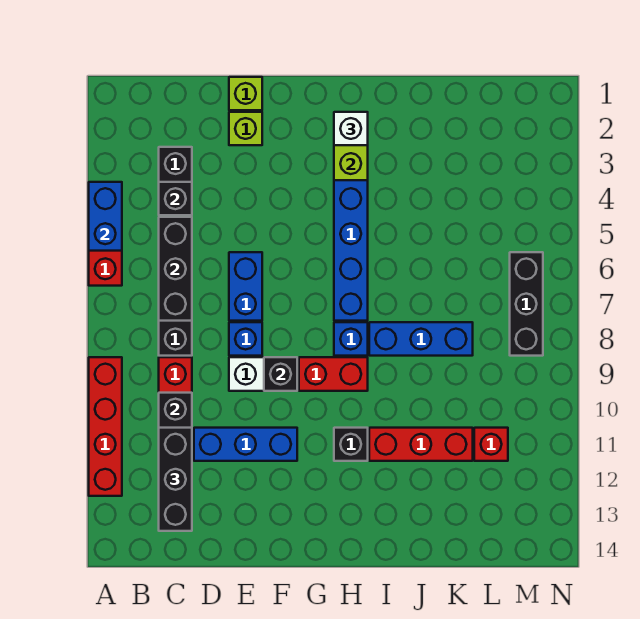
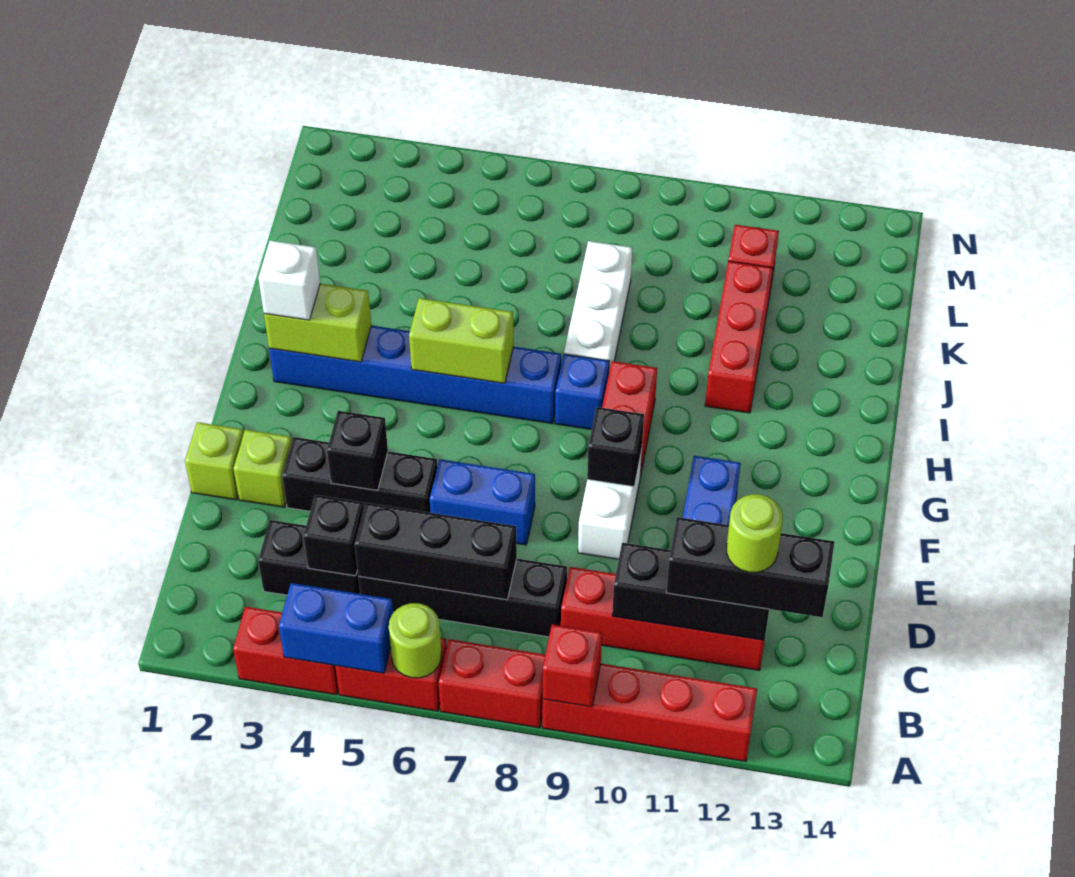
none -> red 1x2 brick [233,607,338,695]
none -> lime 1x1 round brick [389,603,441,678]
none -> red 1x2 brick [439,639,545,728]
none -> red 1x1 brick [543,624,602,707]
none -> lime 1x1 round brick [726,494,783,572]
blue 1x1 brick [229,322,262,356] -> none
none -> lime 1x2 brick [409,298,514,383]
black 1x1 brick [334,428,368,461] -> black 1x1 brick moved to [327,411,388,490]
blue 1x3 brick [369,322,473,356] -> white 1x3 brick [564,241,632,371]
black 1x3 brick [510,252,543,356] -> black 1x3 brick moved to [282,437,437,513]

